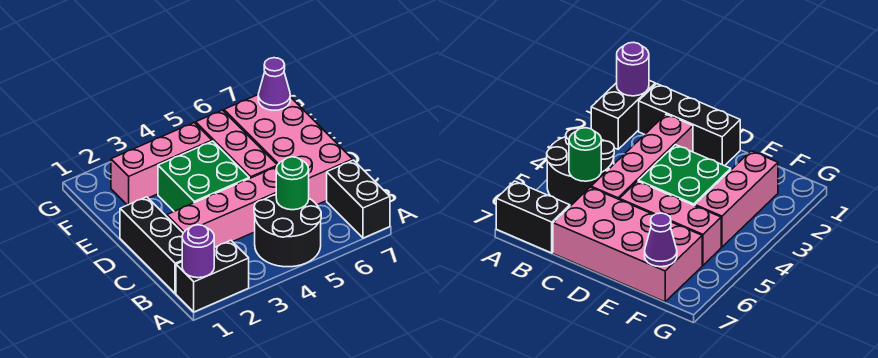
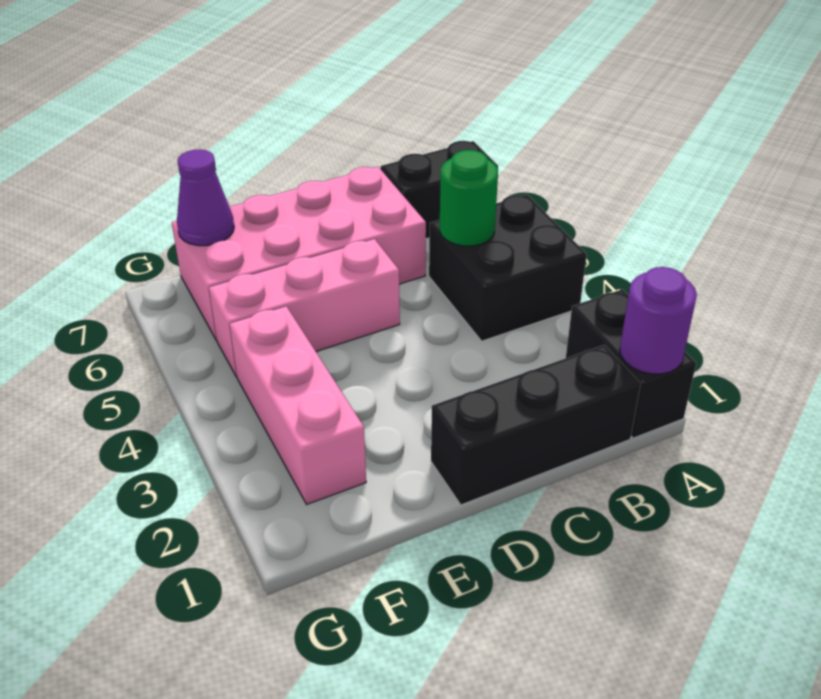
black 2x2 round brick [254,195,321,267] -> black 2x2 brick [429,195,587,341]
pink 1x4 brick [167,167,277,247] -> none
green 2x2 brick [158,141,249,211] -> none

